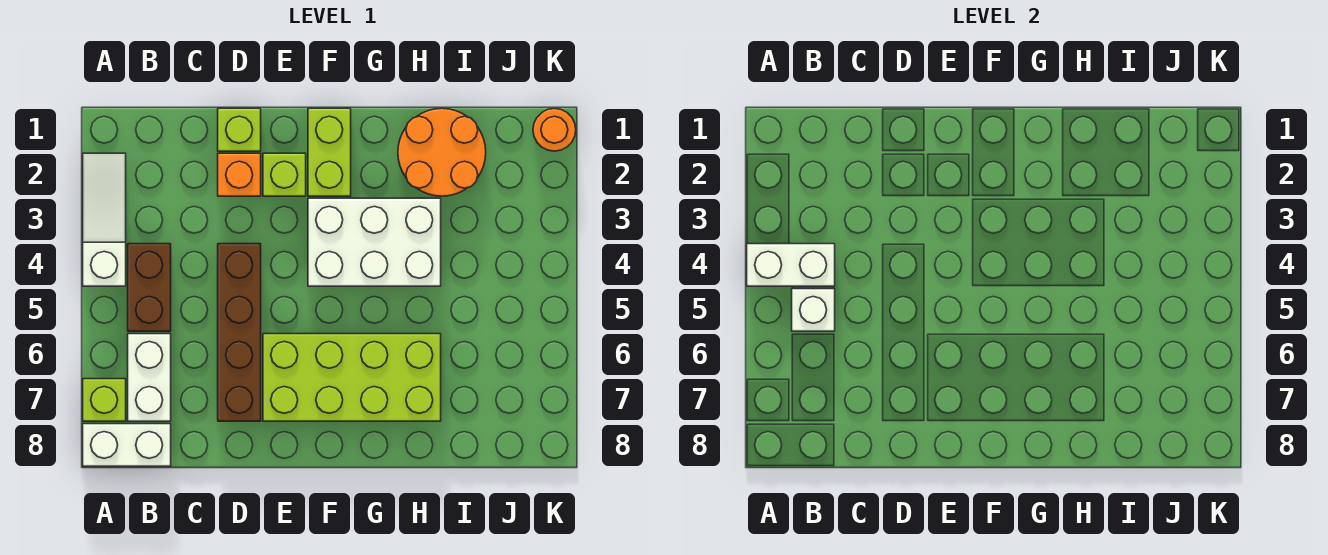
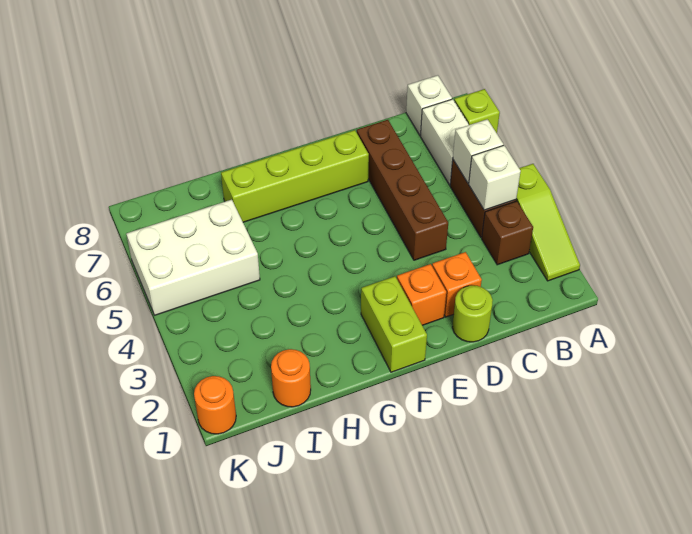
white 1x3 slope [83,153,126,286] -> lime 1x3 slope [516,164,580,281]
white 1x2 brick [747,244,835,286] -> white 1x1 brick [469,145,521,210]
white 1x2 brick [83,424,171,466] -> white 1x1 brick [406,75,452,135]
none -> brown 1x1 brick [482,201,533,265]
lime 1x1 brick [218,108,261,151] -> lime 1x1 round brick [452,286,493,342]
lime 1x1 brick [263,153,306,196] -> orange 1x1 brick [397,264,446,325]
lime 2x4 brick [263,334,441,421] -> lime 1x4 brick [221,130,369,222]
white 2x3 brick [308,198,441,286] -> white 2x3 brick moved to [126,200,260,315]
orange 2x2 round brick [398,108,486,196] -> orange 1x1 round brick [271,349,311,407]

